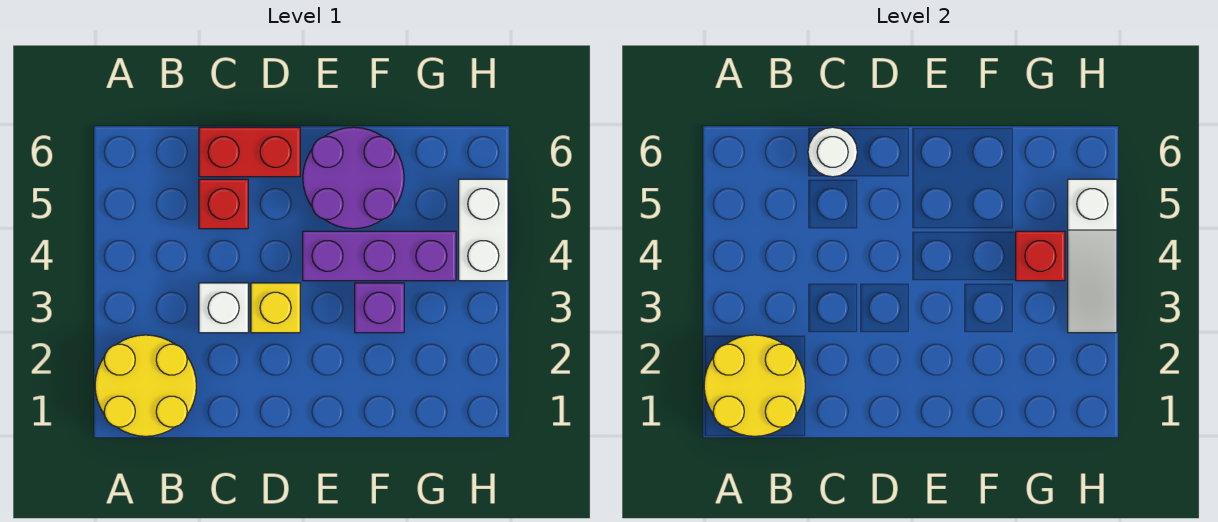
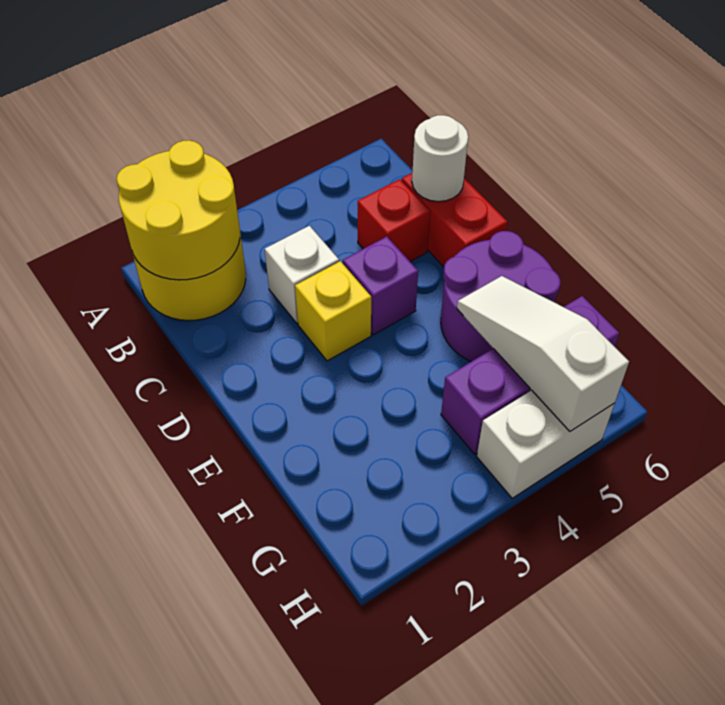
purple 1x3 brick [303,231,456,281] -> purple 1x3 brick turned to [441,296,619,454]
purple 1x1 brick [355,283,404,333] -> purple 1x1 brick moved to [343,237,418,335]
red 1x1 brick [1016,231,1065,281] -> none
white 1x3 slope [1068,179,1117,333] -> white 1x3 slope turned to [457,276,629,431]

